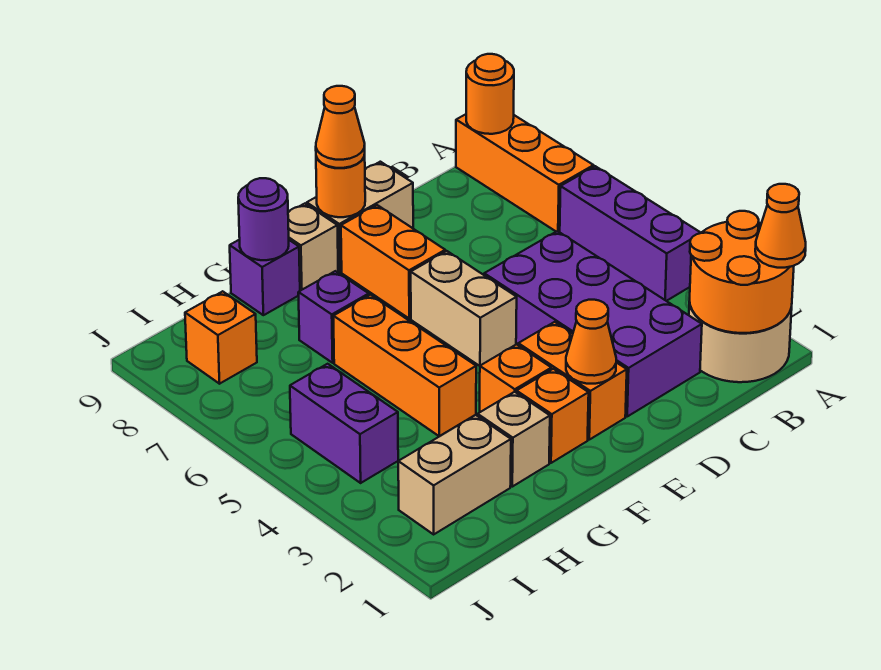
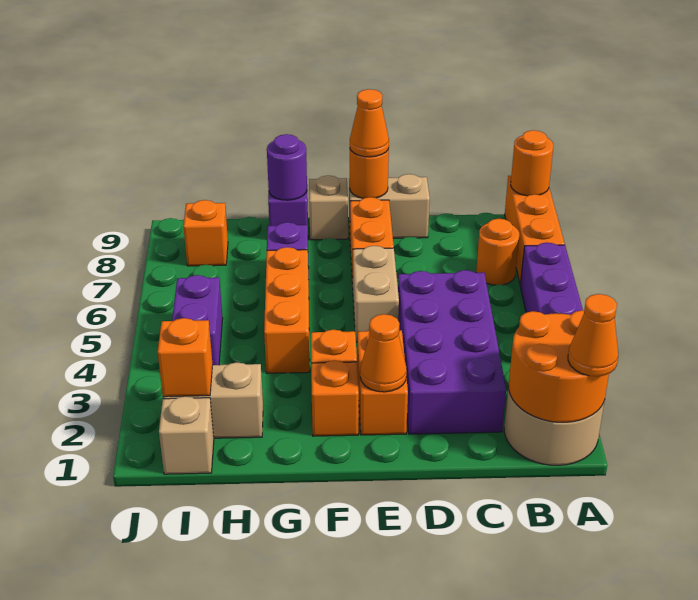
none -> orange 1x1 round brick [476,219,519,285]
tan 1x1 brick [478,392,550,487] -> tan 1x1 brick moved to [159,396,214,474]
none -> orange 1x1 brick [158,318,213,397]

